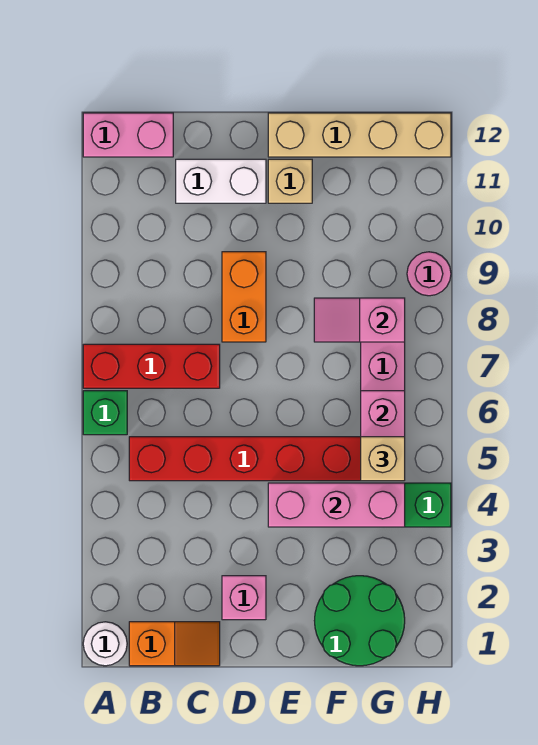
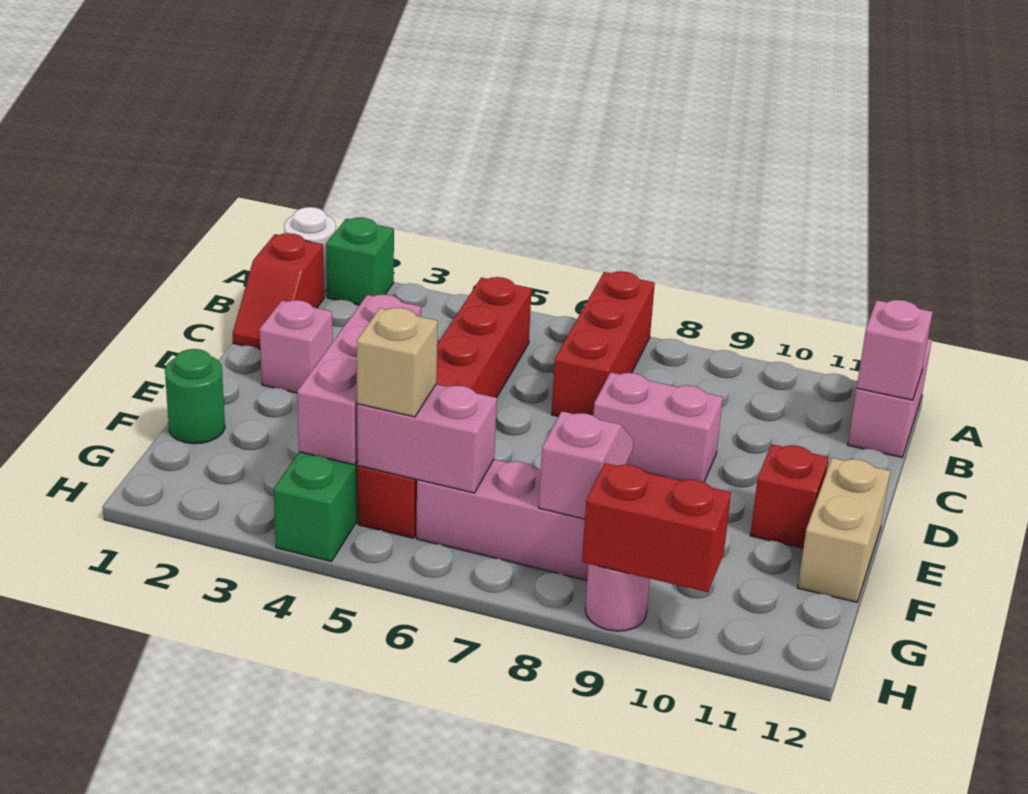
green 1x1 brick [83,391,127,435] -> green 1x1 brick moved to [326,218,394,305]
orange 1x2 slope [129,622,220,666] -> red 1x2 slope [233,233,324,349]
none -> pink 1x1 brick [857,300,933,400]
white 1x2 brick [176,159,266,203] -> none
orange 1x2 brick [222,252,266,342] -> pink 1x2 brick [593,372,723,482]
tan 1x1 brick [268,159,312,203] -> red 1x1 brick [750,444,829,548]
tan 1x4 brick [268,113,451,157] -> tan 1x2 brick [798,458,890,602]
green 2x2 round brick [314,576,405,666] -> green 1x1 round brick [165,349,225,444]
none -> red 1x2 brick [582,463,731,592]

